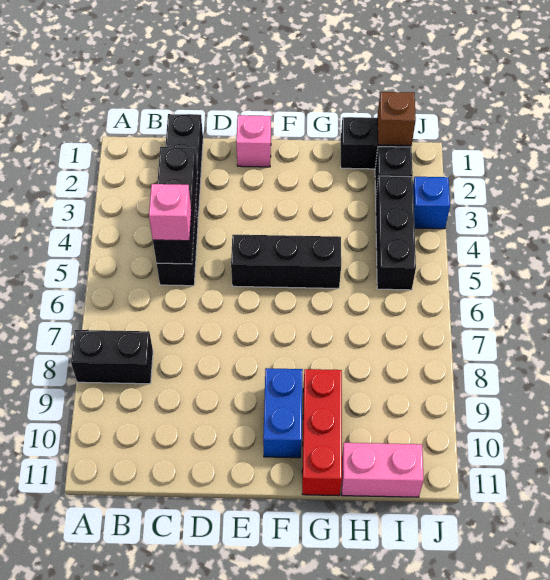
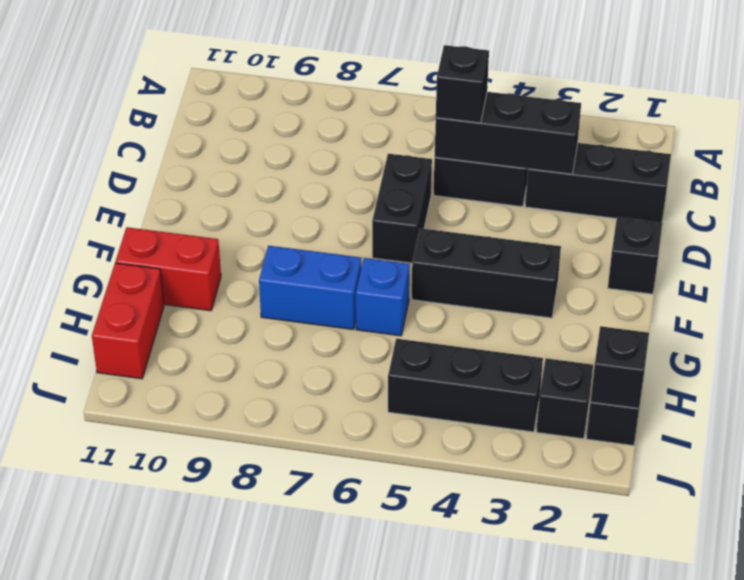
black 1x2 brick [71,330,153,384] -> black 1x2 brick moved to [372,154,432,263]
pink 1x1 brick [149,184,191,241] -> black 1x1 brick [436,45,489,123]
pink 1x1 brick [236,115,271,167] -> black 1x1 brick [608,217,662,294]
black 1x3 brick [231,235,341,288] -> black 1x3 brick turned to [412,228,561,318]
blue 1x2 brick [263,368,303,458] -> blue 1x2 brick moved to [259,246,362,329]
red 1x3 brick [302,369,342,496] -> red 1x2 brick [115,227,221,311]
pink 1x2 brick [342,443,424,497] -> red 1x2 brick [92,263,164,379]
brown 1x1 brick [377,92,416,145] -> black 1x1 brick [591,326,649,409]
blue 1x1 brick [413,177,450,229] -> blue 1x1 brick moved to [356,258,410,336]

